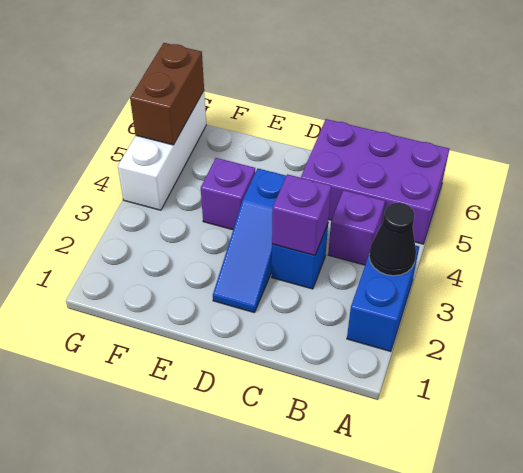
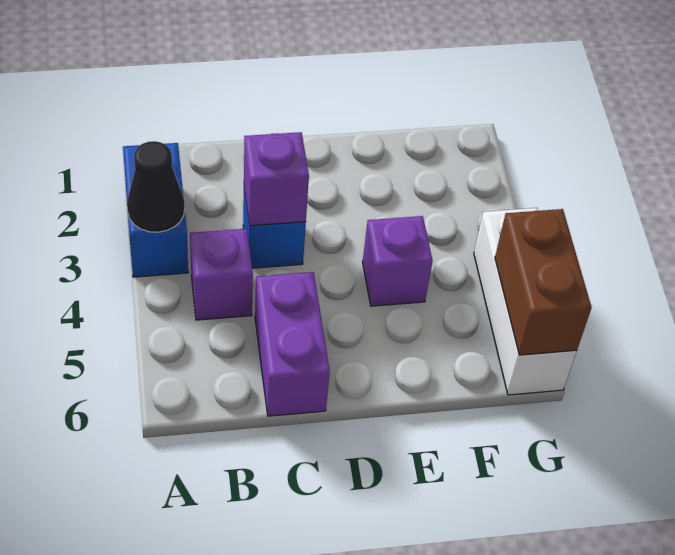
purple 2x3 brick [301,119,449,244] -> purple 1x2 brick [255,272,330,416]
blue 1x3 slope [213,169,286,313] -> none

